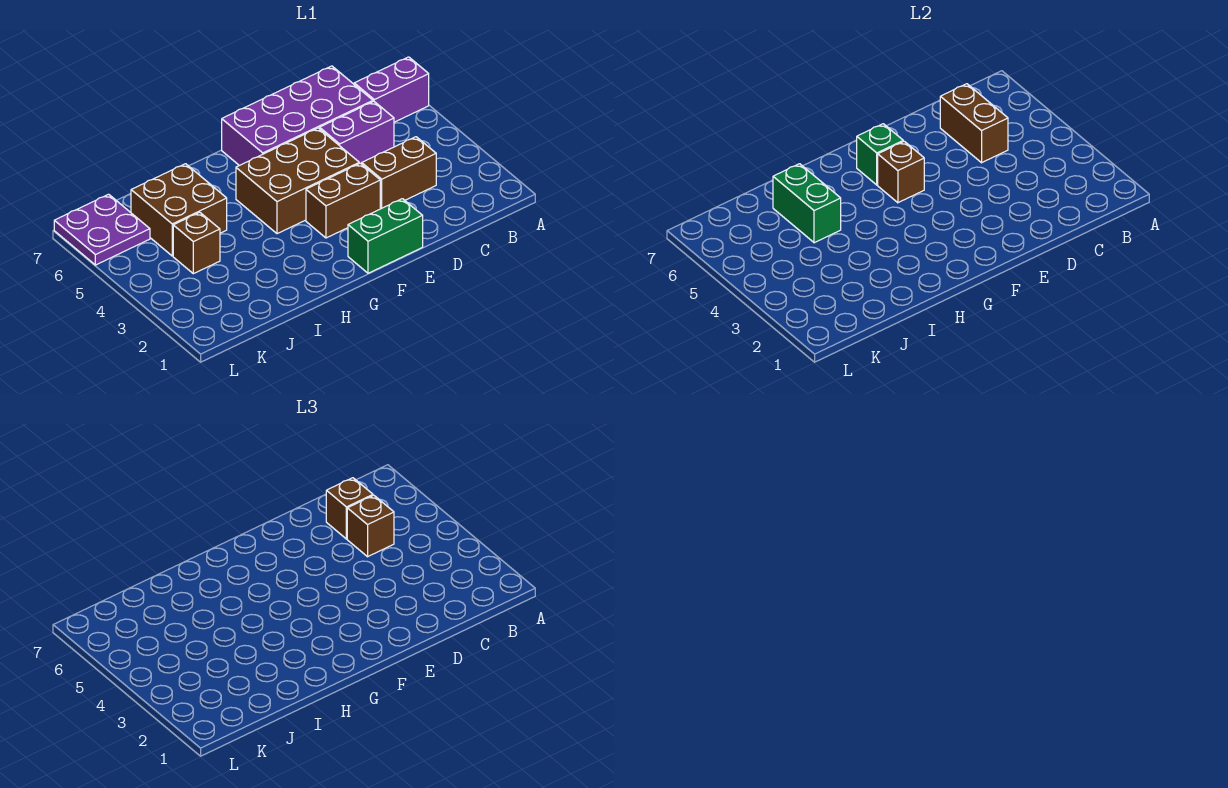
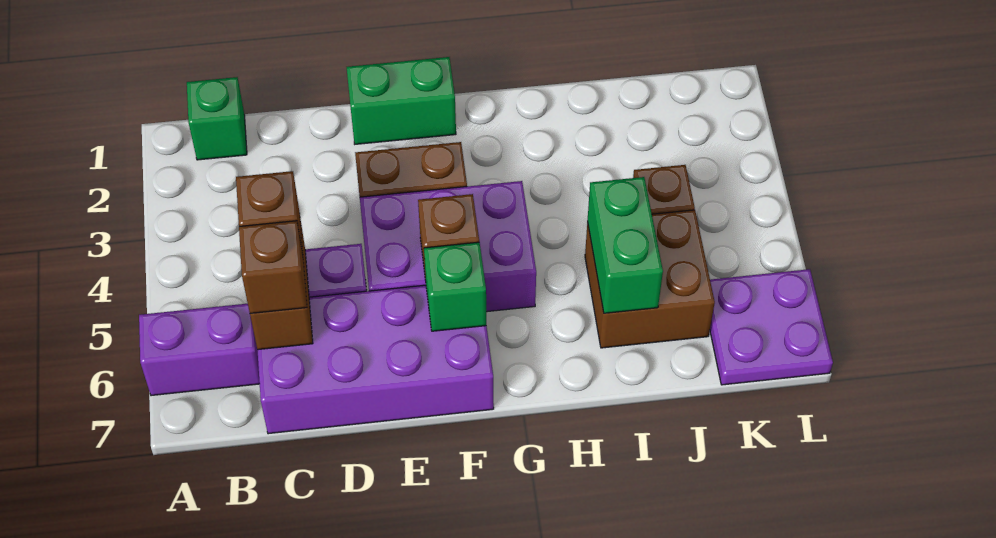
none -> green 1x1 brick [187,77,247,160]
brown 1x2 brick [362,137,436,209] -> none
brown 2x3 brick [236,128,359,234] -> purple 2x3 brick [360,181,536,312]

